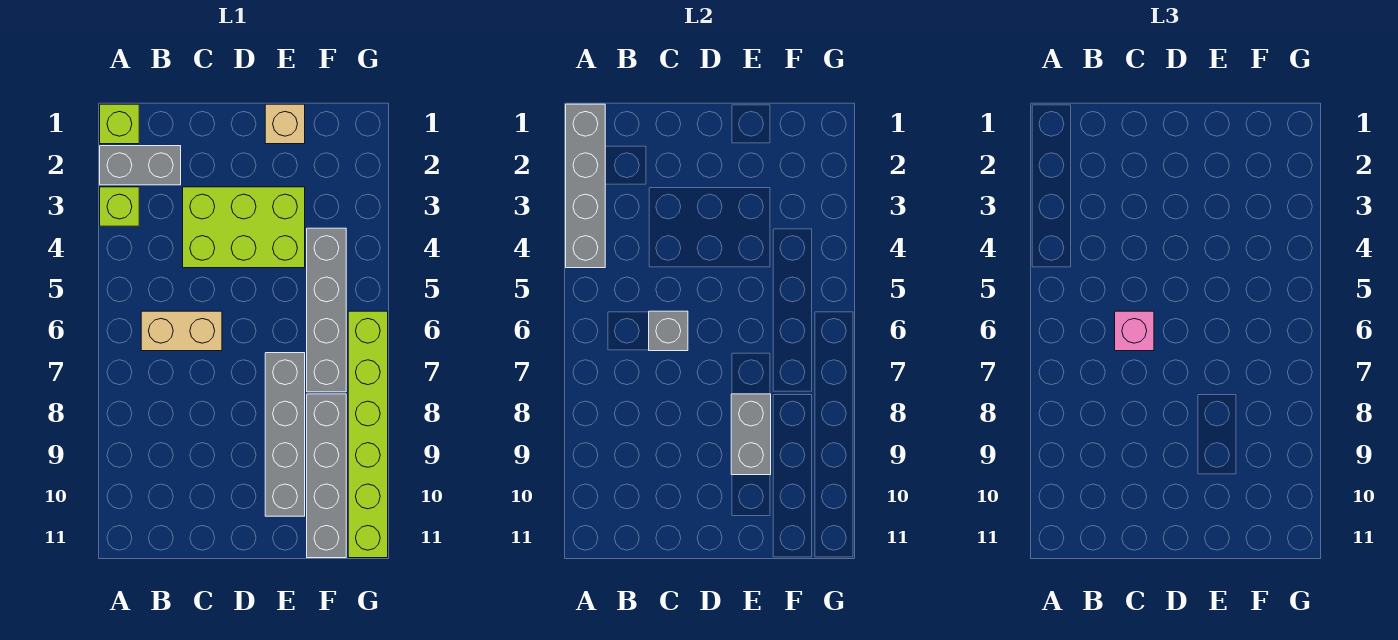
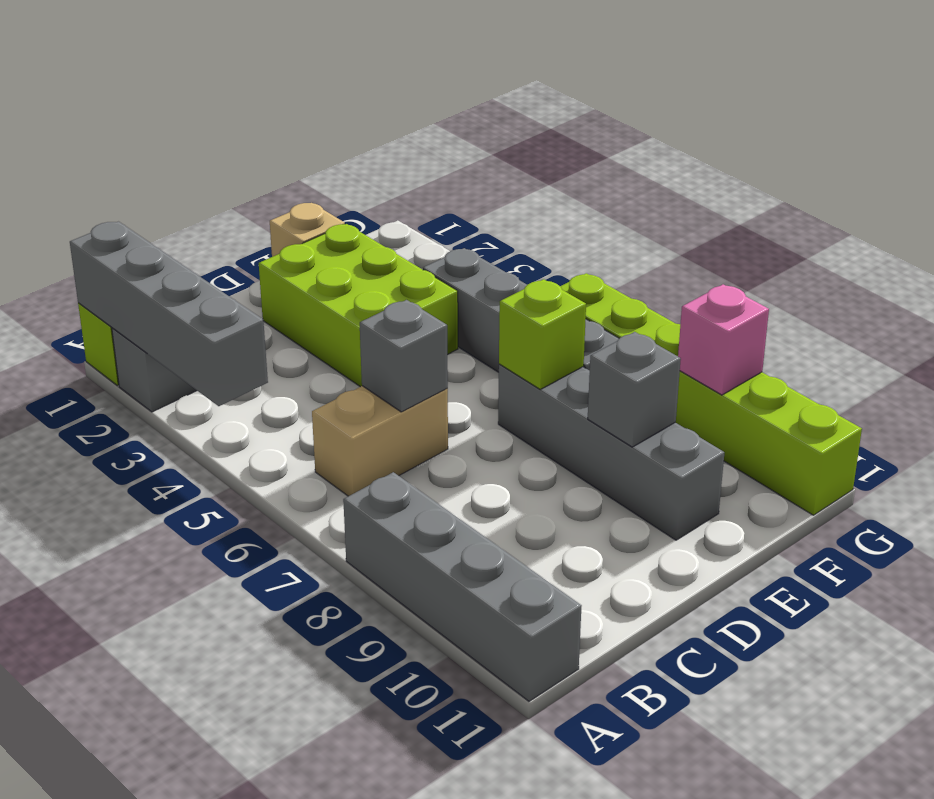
lime 1x1 brick [100,187,139,226] -> lime 1x1 brick moved to [499,279,586,389]
lime 2x3 brick [183,187,305,268] -> lime 2x3 brick turned to [259,224,458,387]
pink 1x1 brick [1115,311,1154,351] -> pink 1x1 brick moved to [678,284,769,395]
grey 1x2 brick [731,394,771,475] -> grey 1x1 brick [588,332,681,447]
grey 1x4 brick [307,394,346,558] -> grey 1x4 brick moved to [343,472,581,701]

